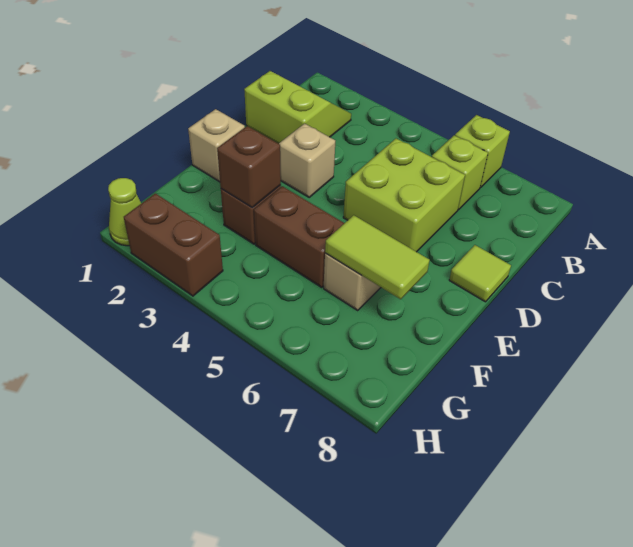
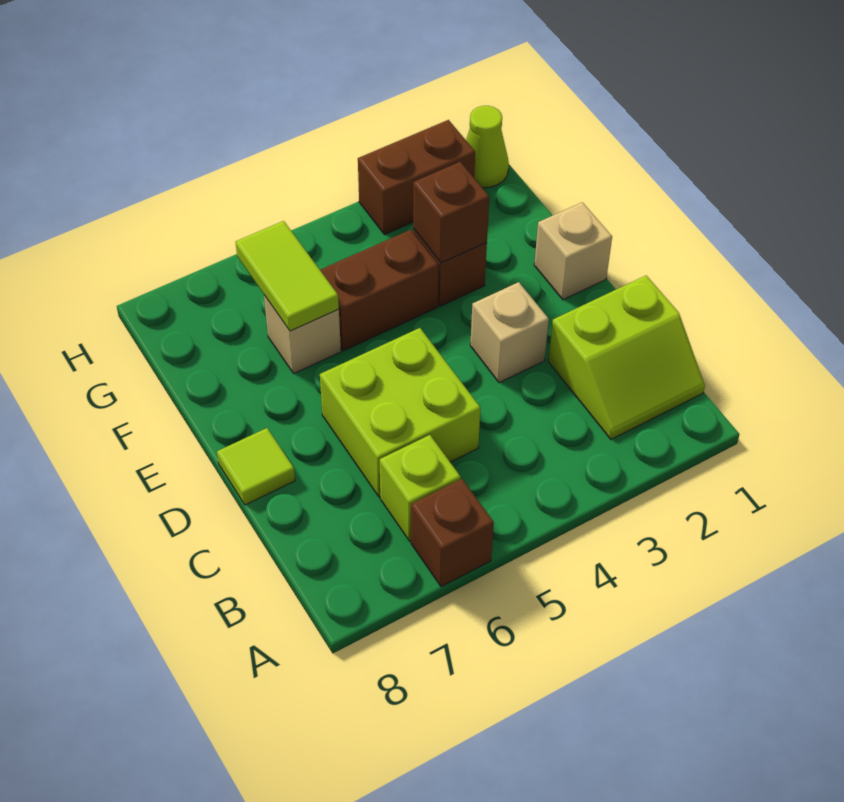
lime 1x1 brick [455,115,510,188] -> brown 1x1 brick [411,479,494,587]
lime 1x2 tile [325,215,430,299] -> lime 1x2 tile turned to [236,221,339,331]

